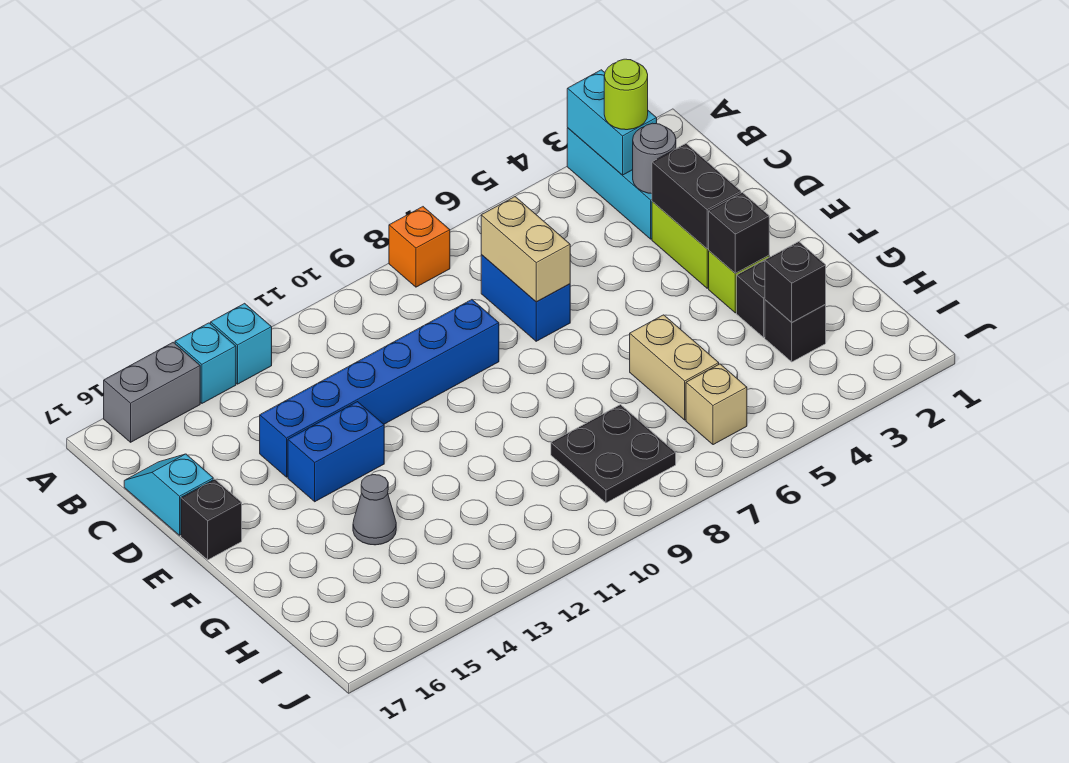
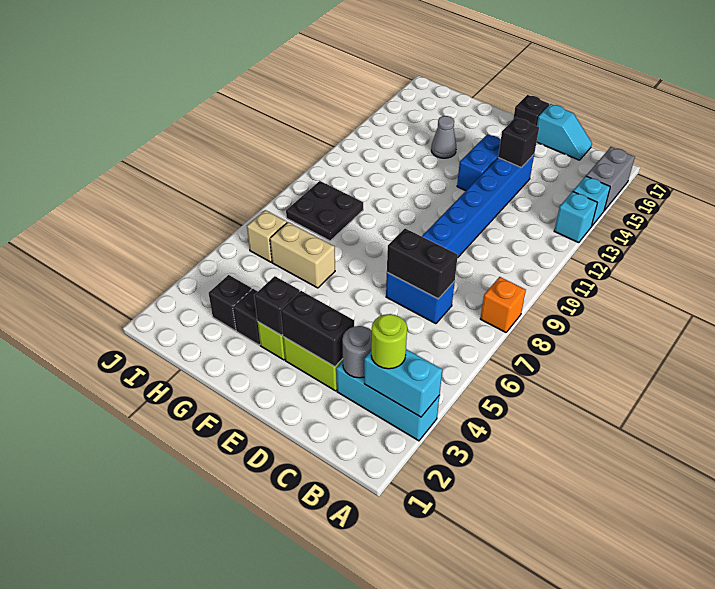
tan 1x2 brick [481,197,570,302] -> black 1x2 brick [387,229,458,299]
black 1x1 brick [765,242,826,322] -> black 1x1 brick moved to [498,118,539,167]

